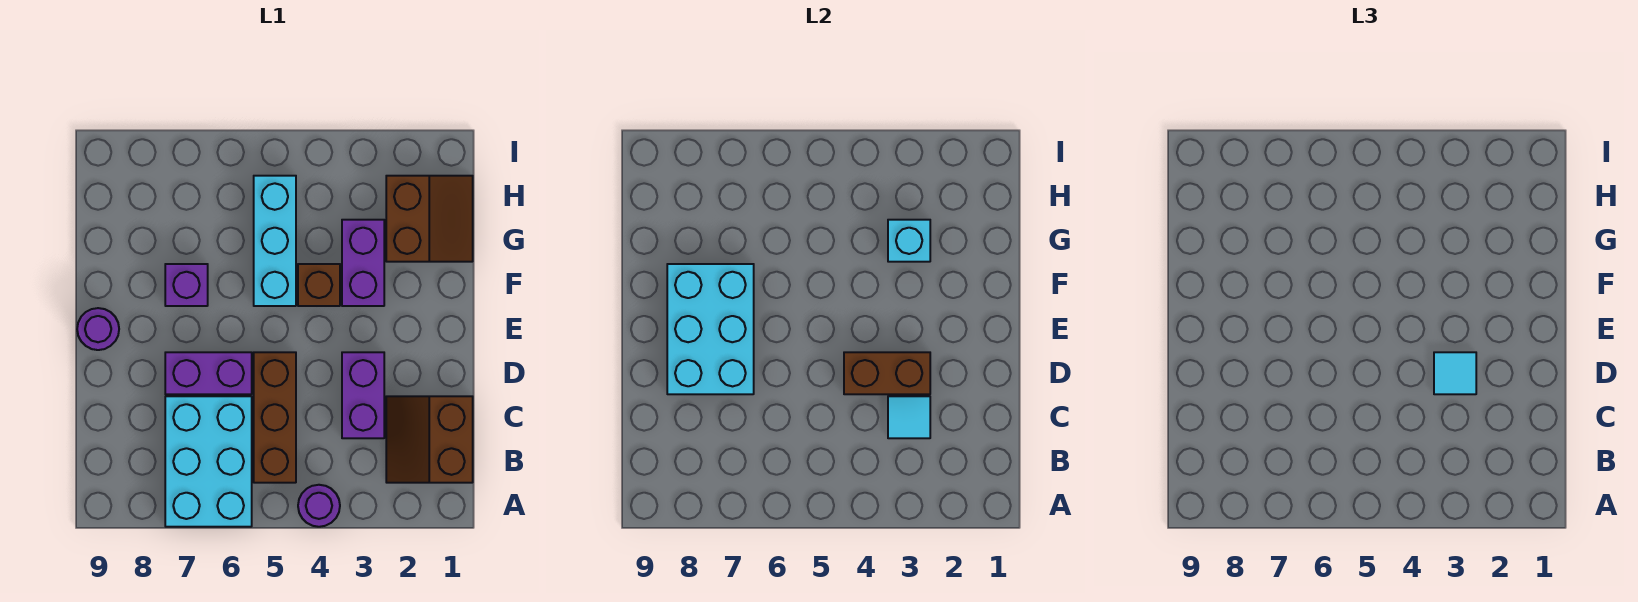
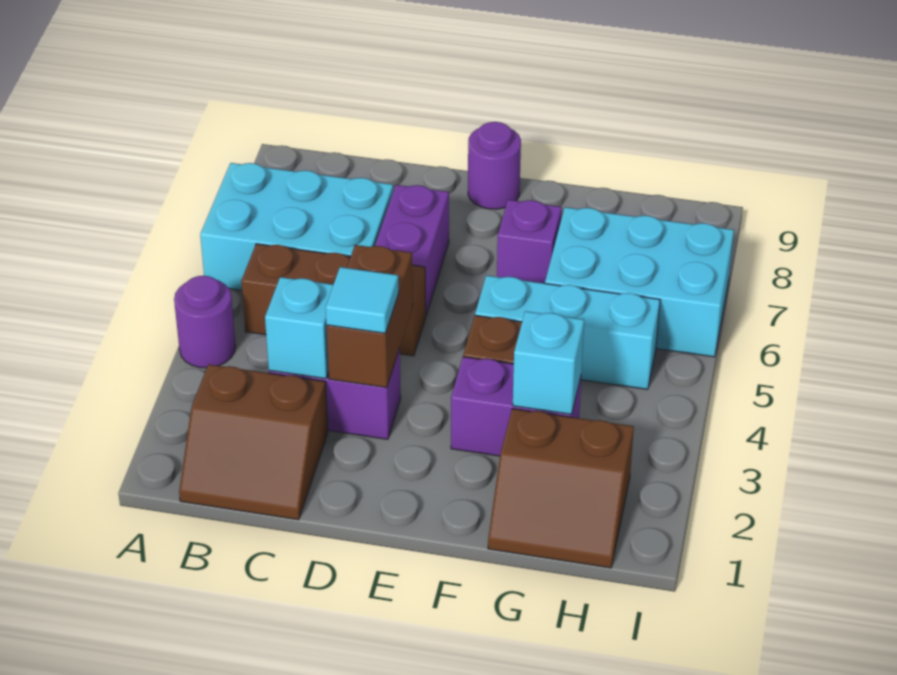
brown 2x2 slope [386,396,473,483] -> brown 2x2 slope turned to [179,364,328,520]
cyan 1x1 tile [888,396,930,438] -> cyan 1x1 brick [265,277,333,379]
cyan 2x3 brick [667,264,754,394] -> cyan 2x3 brick moved to [545,207,734,357]

